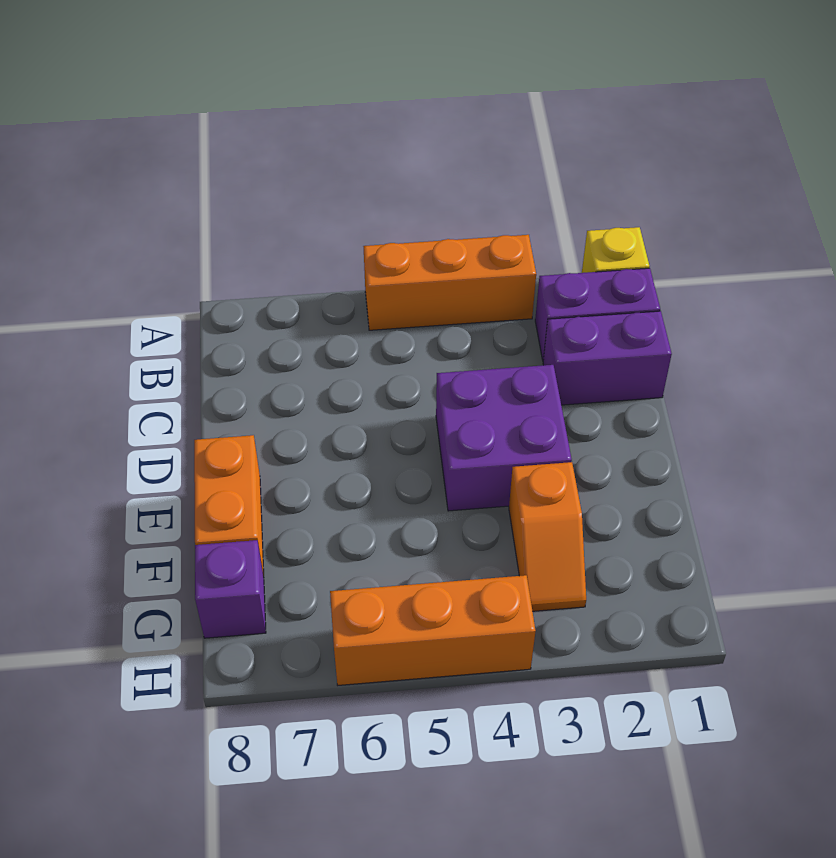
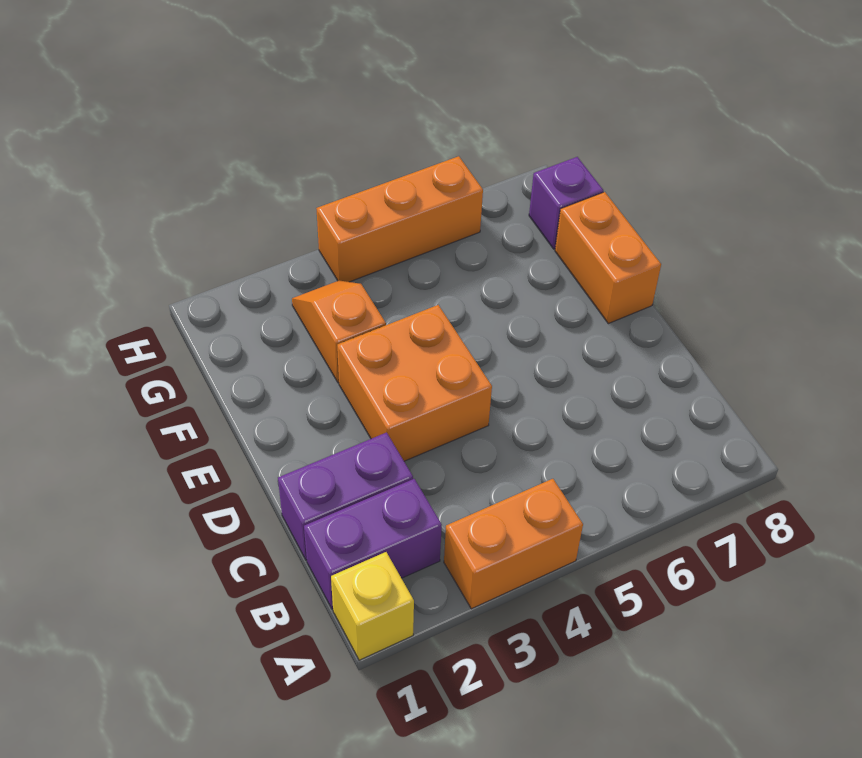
orange 1x3 brick [363,235,536,330] -> orange 1x2 brick [444,479,583,609]
purple 2x2 brick [436,365,572,511] -> orange 2x2 brick [337,305,492,461]

